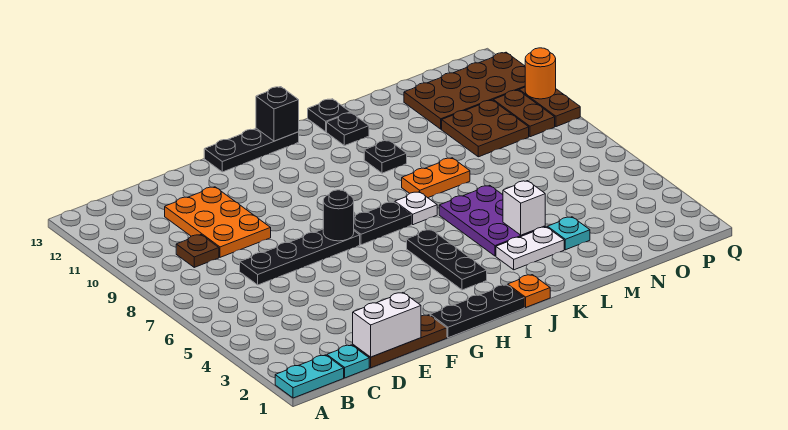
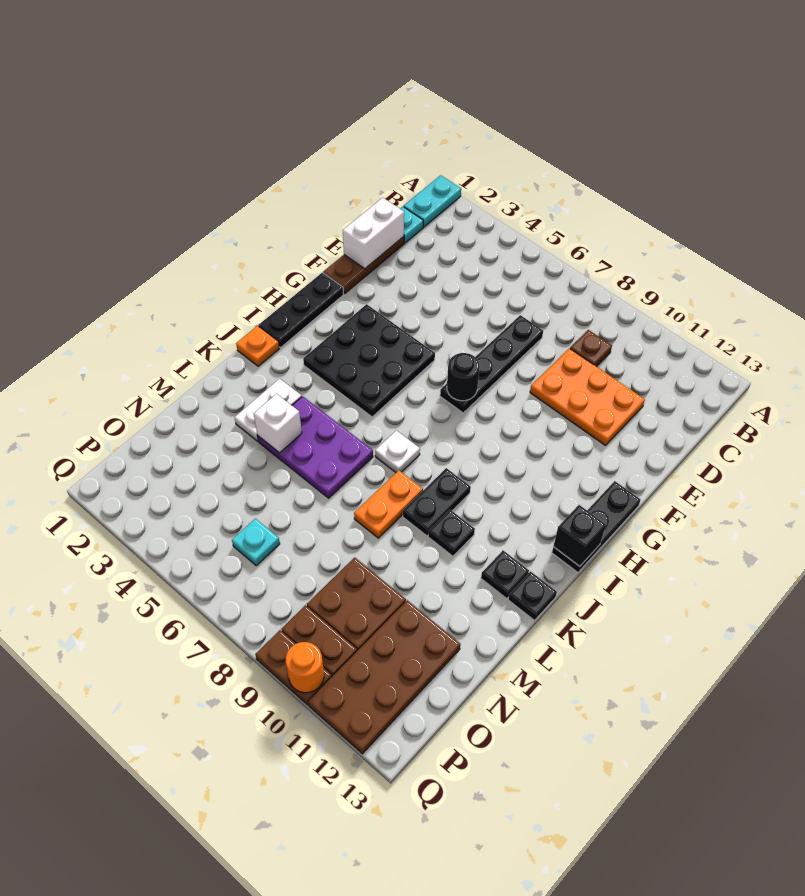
black 1x2 plate [354,202,411,245] -> black 1x2 plate moved to [403,468,471,536]
black 1x3 plate [407,230,487,290] -> black 3x3 plate [303,304,435,417]
cyan 1x1 plate [548,217,590,250] -> cyan 1x1 plate moved to [232,519,280,566]

